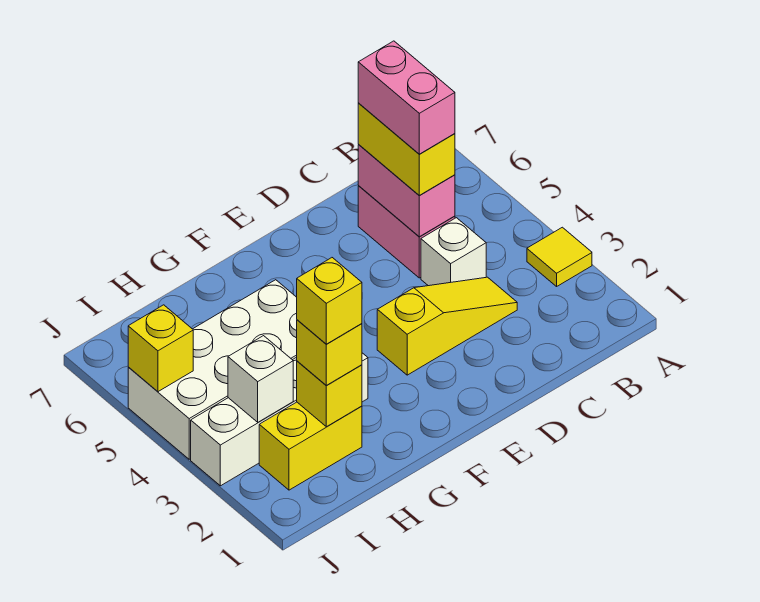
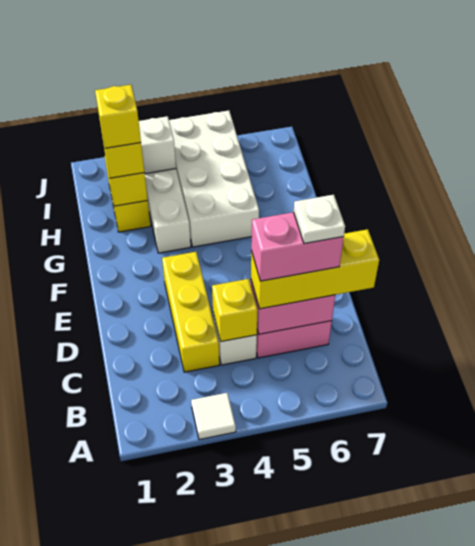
yellow 1x1 tile [527,227,592,286] -> white 1x1 tile [191,393,236,440]
yellow 1x3 slope [377,277,517,375] -> yellow 1x3 brick [162,252,219,372]
yellow 1x2 brick [358,103,455,195] -> yellow 1x3 brick [251,229,379,309]
none -> white 1x1 plate [294,195,345,244]
yellow 1x1 brick [128,305,193,392] -> yellow 1x1 brick moved to [212,279,258,341]

